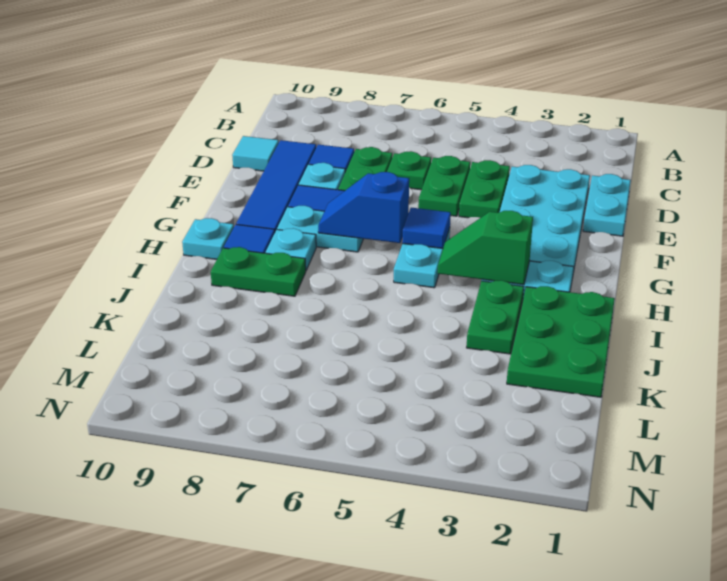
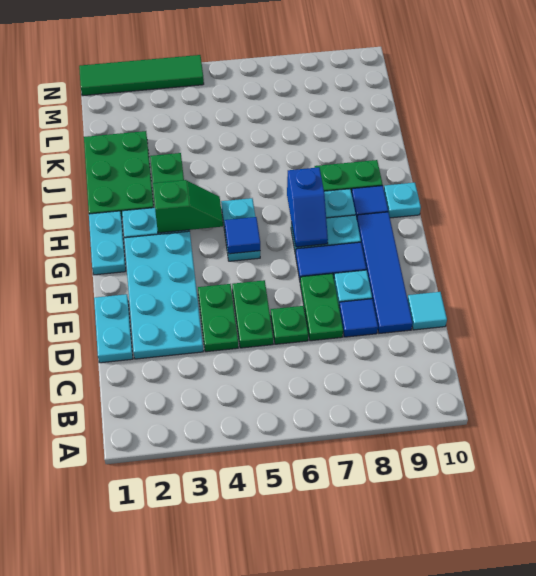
none -> cyan 1x2 plate [89,211,126,275]
blue 1x2 slope [318,172,409,243] -> blue 1x2 slope turned to [287,167,328,247]
none -> green 1x4 tile [79,55,204,96]

